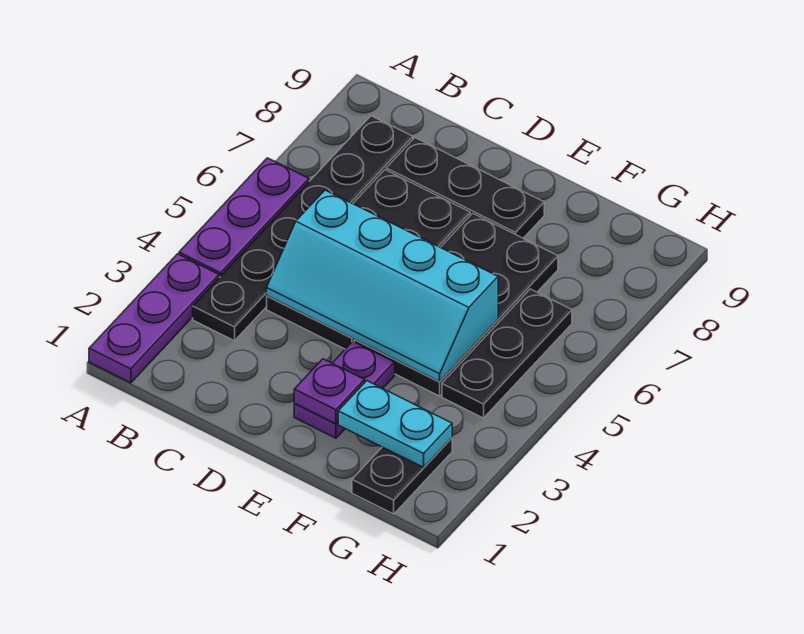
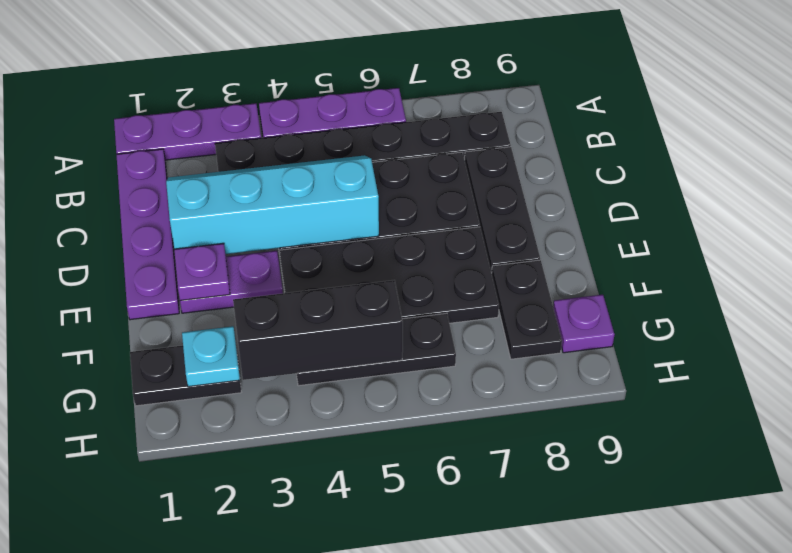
none -> purple 1x4 plate [116,149,179,320]
cyan 2x4 slope [267,190,498,382] -> cyan 2x4 slope turned to [166,155,379,254]
cyan 1x2 plate [338,381,452,467] -> cyan 1x1 plate [182,326,240,387]
none -> black 1x2 plate [492,260,562,359]
none -> black 1x3 brick [233,280,403,380]
none -> purple 1x1 plate [553,295,615,353]

